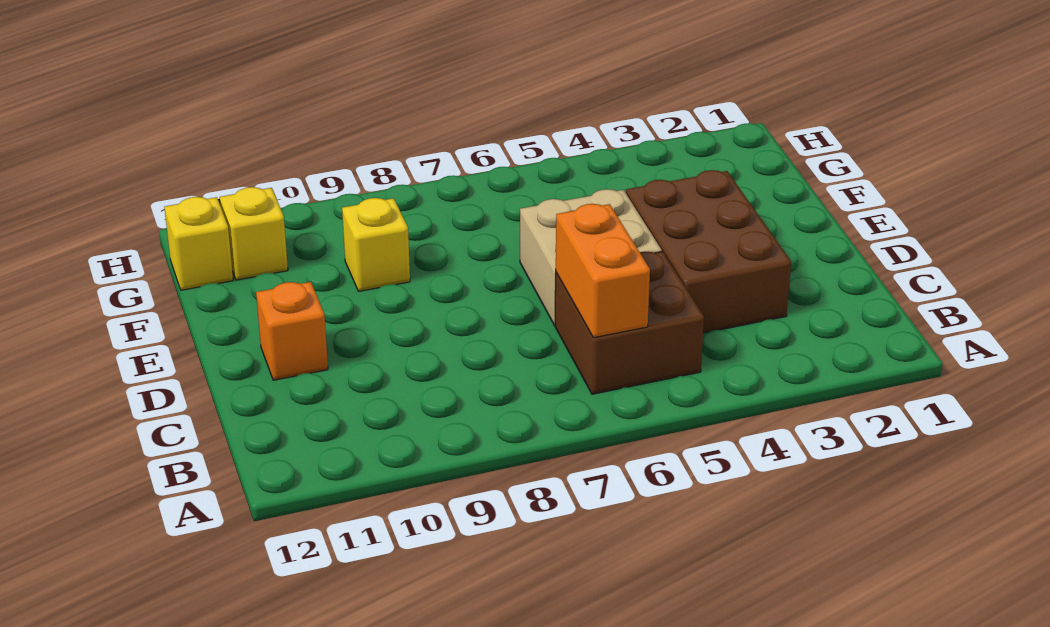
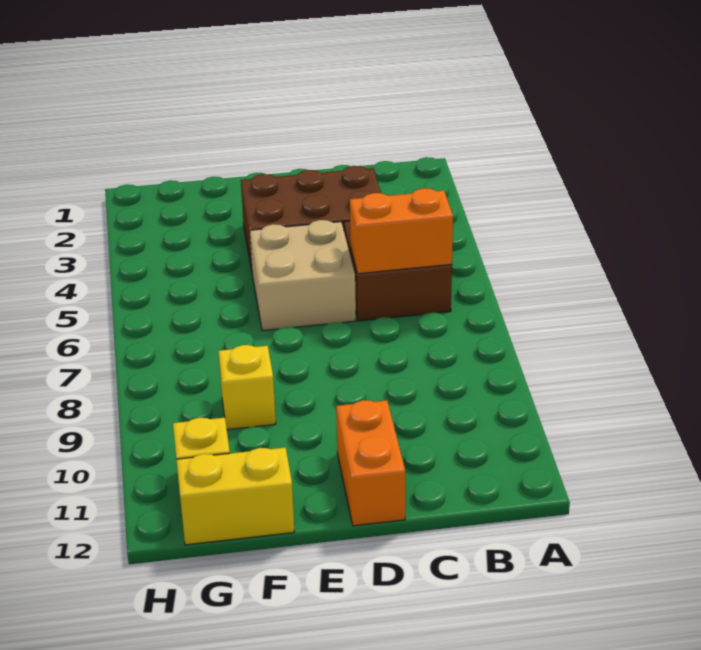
orange 1x1 brick [256,282,328,380] -> orange 1x2 brick [336,400,405,526]
yellow 1x1 brick [164,197,233,290] -> yellow 1x2 brick [176,447,294,545]

